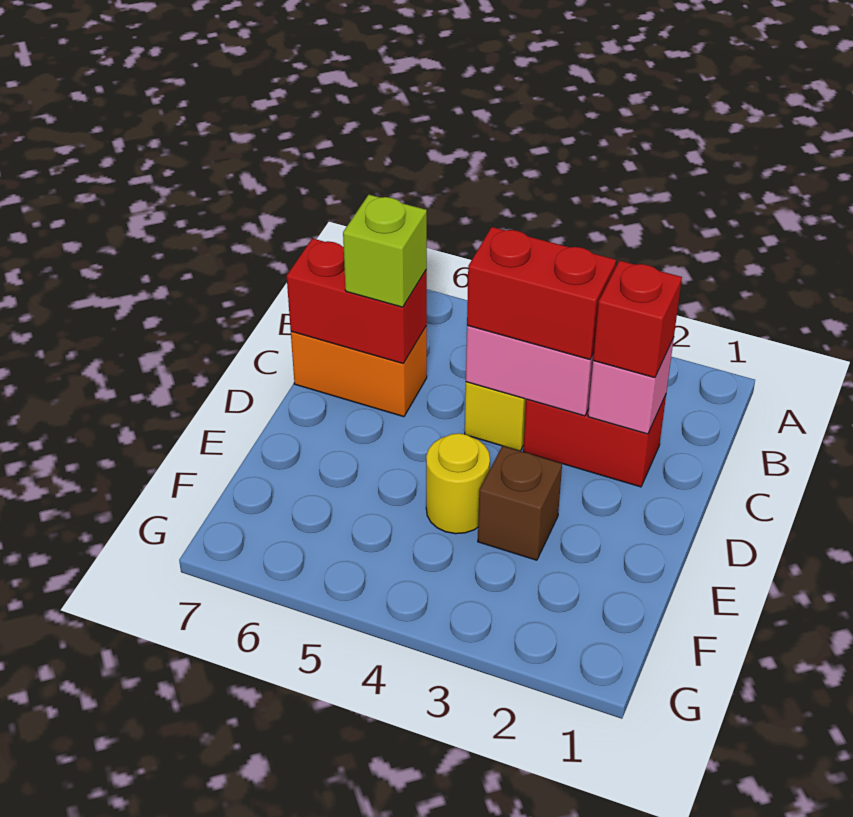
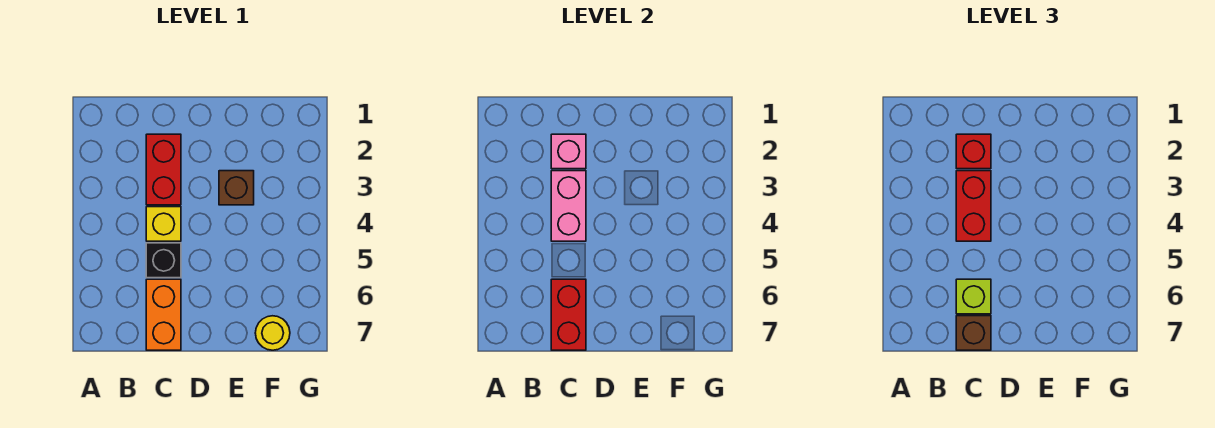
none -> black 1x1 brick [146,243,181,278]
none -> brown 1x1 brick [956,316,991,350]
yellow 1x1 round brick [426,433,490,534] -> yellow 1x1 round brick moved to [255,316,290,350]

